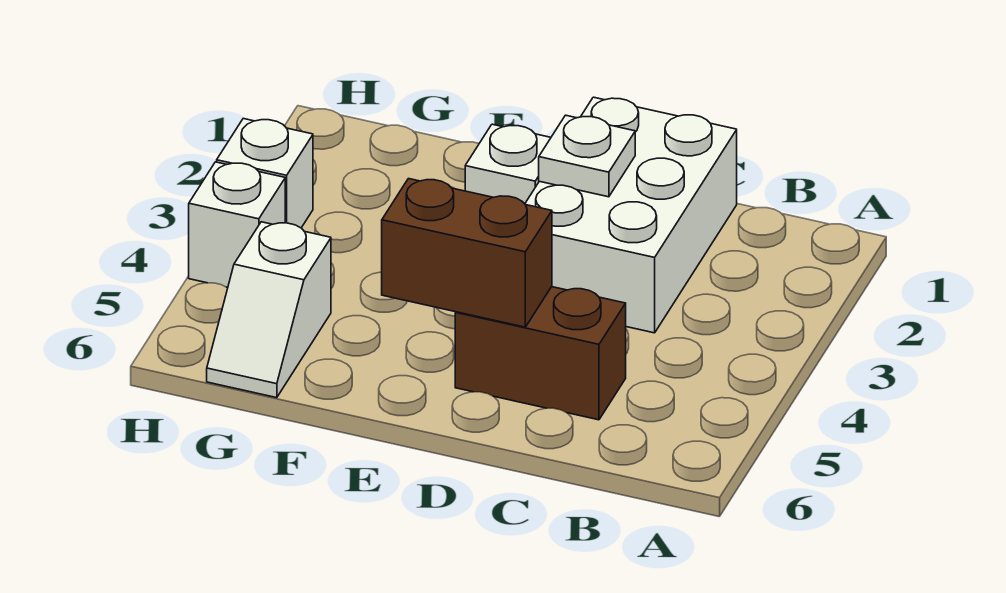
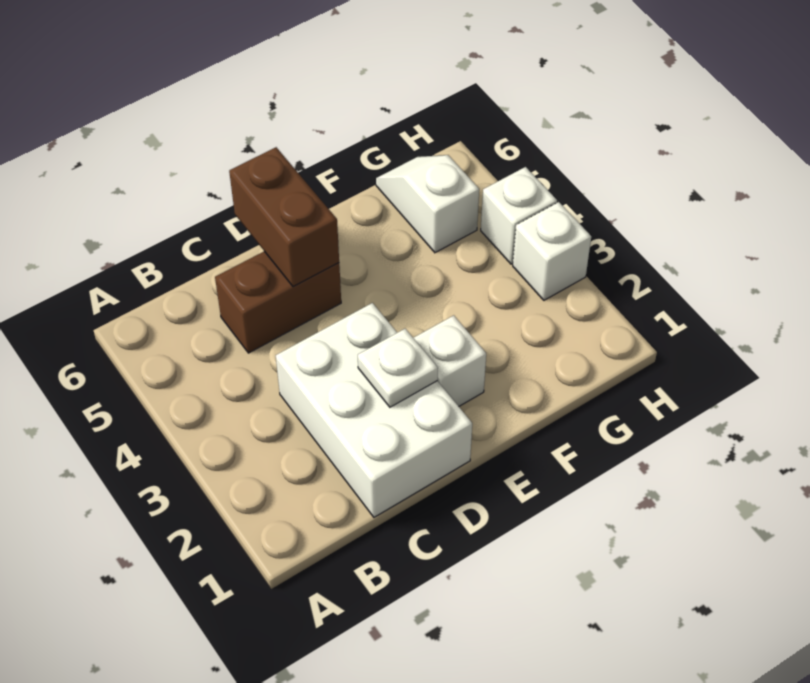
brown 1x2 brick [382,179,552,327] -> brown 1x2 brick turned to [229,147,339,287]

